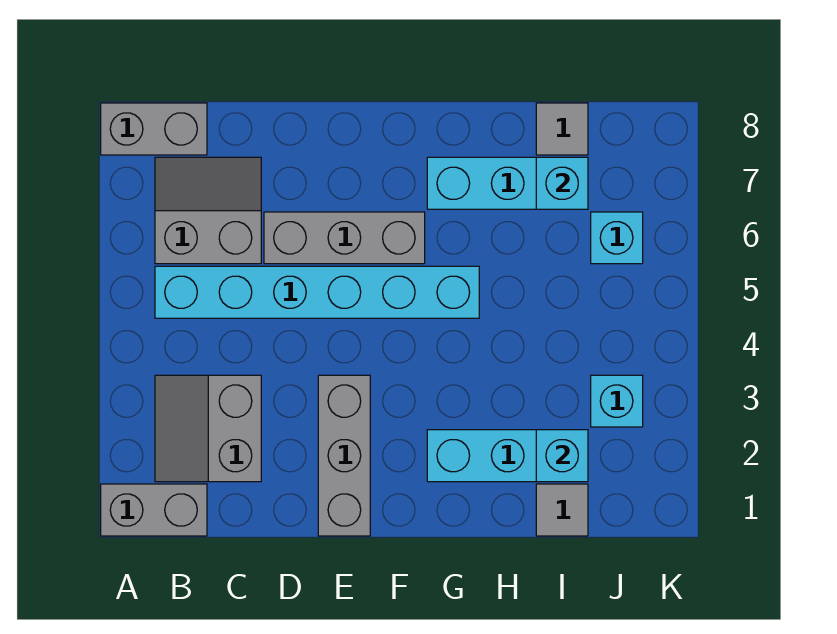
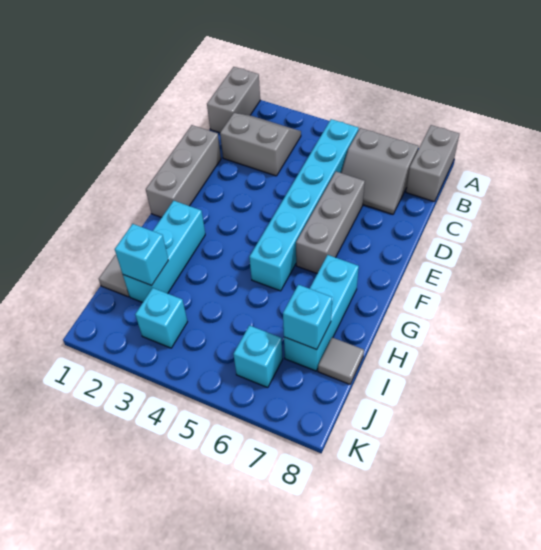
grey 2x2 slope [155,157,261,264] -> grey 2x2 slope turned to [341,128,418,214]
grey 1x3 brick [318,375,370,536] -> grey 1x3 brick turned to [146,125,221,217]

